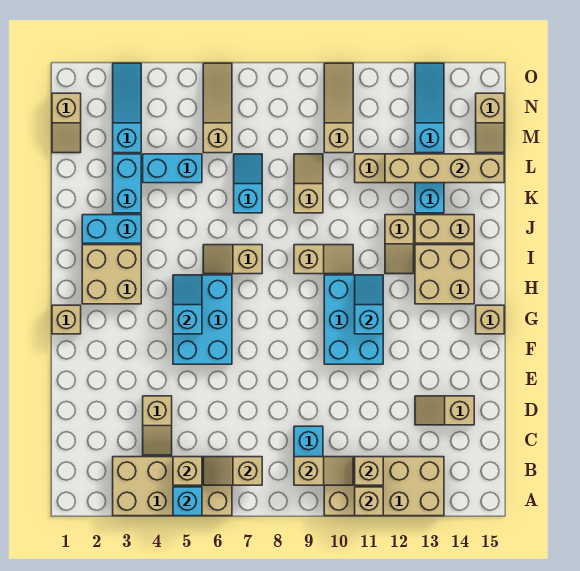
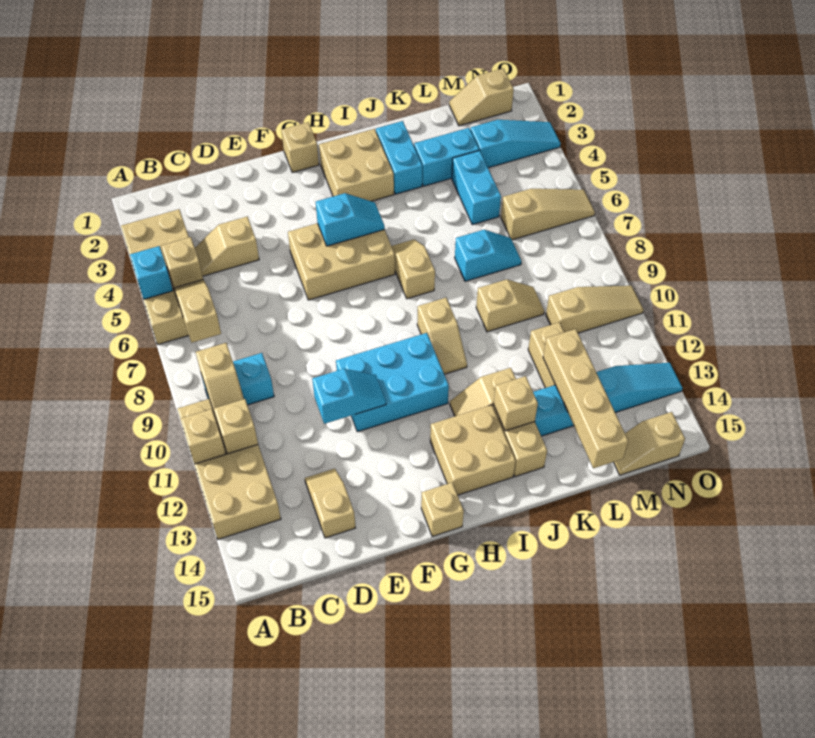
cyan 2x3 brick [173,275,232,364] -> tan 2x3 brick [288,223,395,300]
cyan 1x2 slope [355,275,383,334] -> cyan 1x2 slope moved to [312,369,386,424]
none -> tan 1x1 brick [494,376,538,431]

